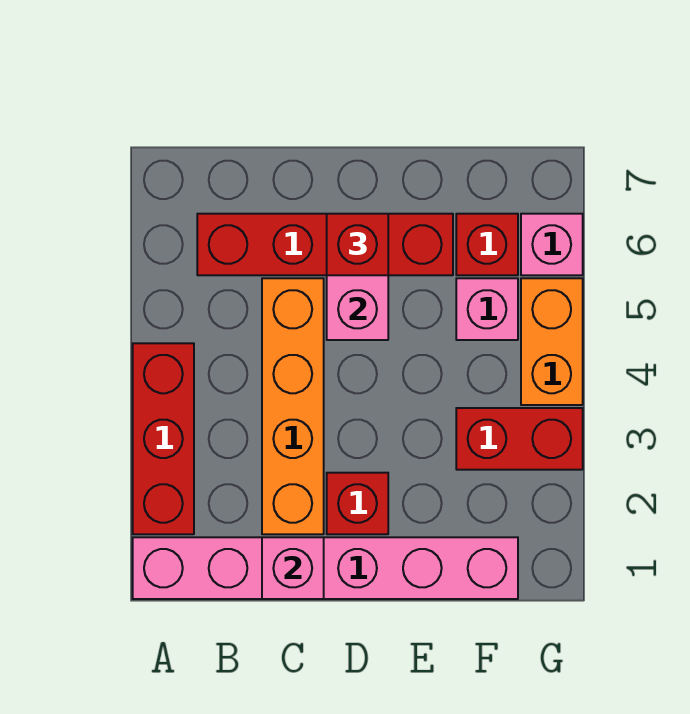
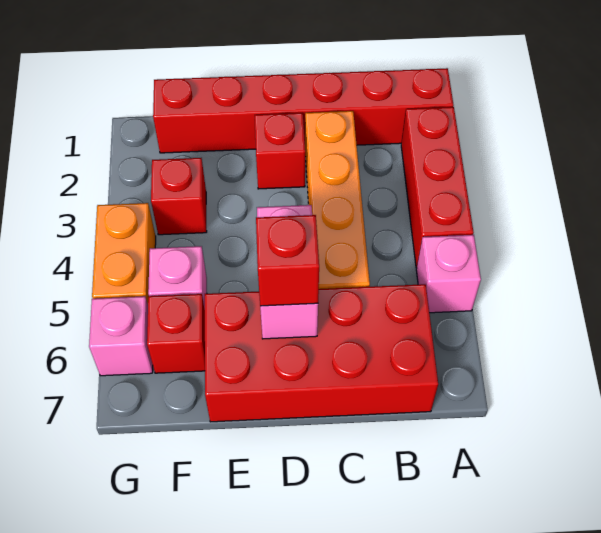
pink 1x6 brick [133,537,518,599] -> red 1x6 brick [153,68,454,153]
red 1x4 brick [197,214,453,275] -> red 2x4 brick [205,284,438,422]
pink 1x1 brick [262,537,324,599] -> pink 1x1 brick moved to [416,235,481,313]
red 1x2 brick [456,408,583,470] -> red 1x1 brick [151,158,207,235]

